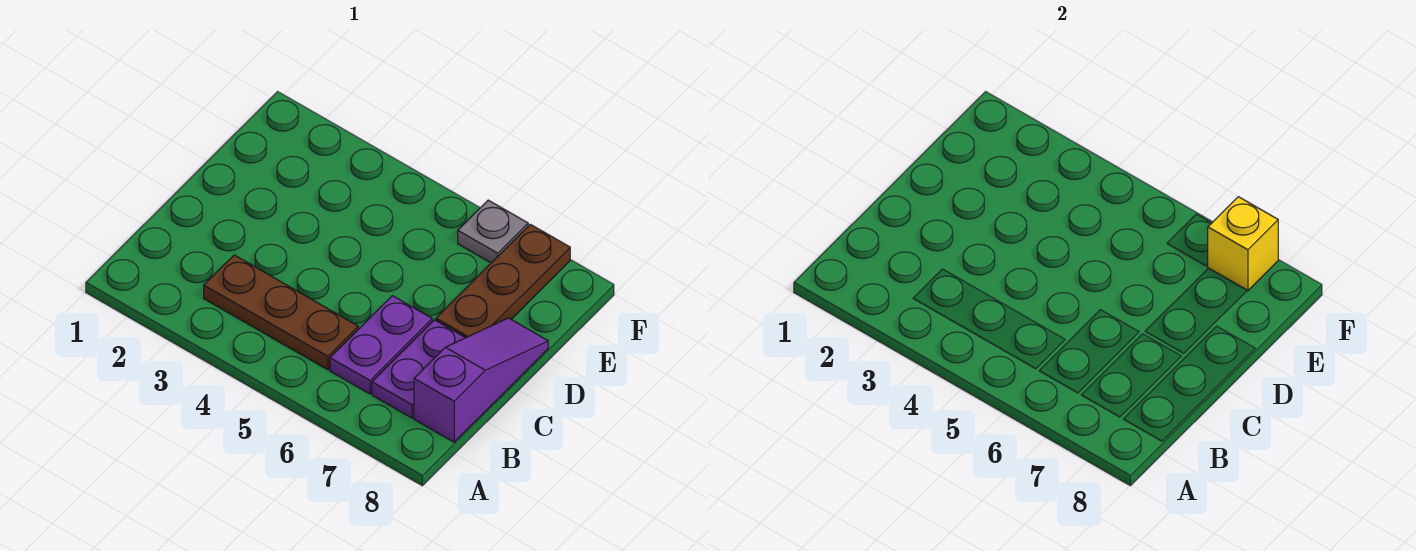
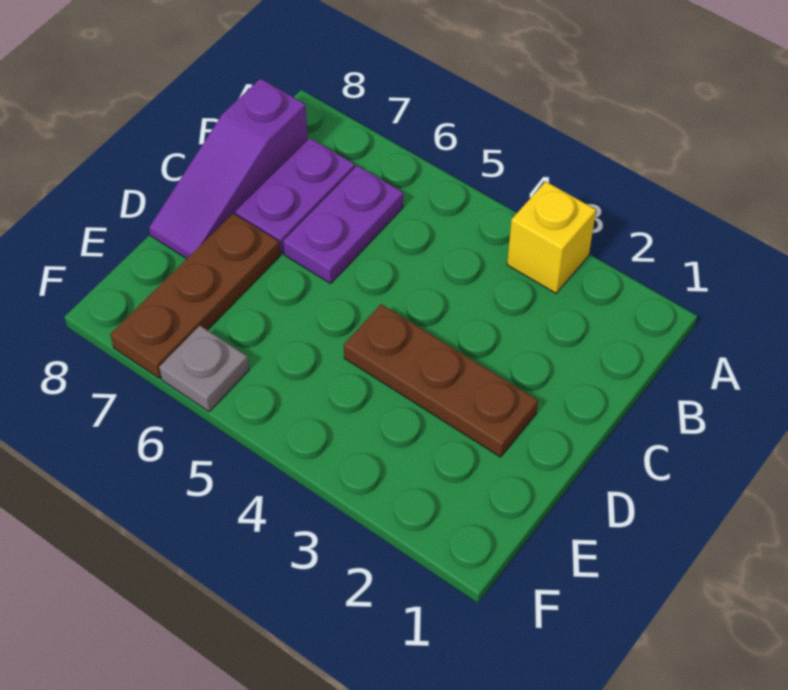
brown 1x3 plate [204,255,358,370] -> brown 1x3 plate moved to [344,304,538,457]
yellow 1x1 brick [1208,197,1278,291] -> yellow 1x1 brick moved to [507,181,596,293]

